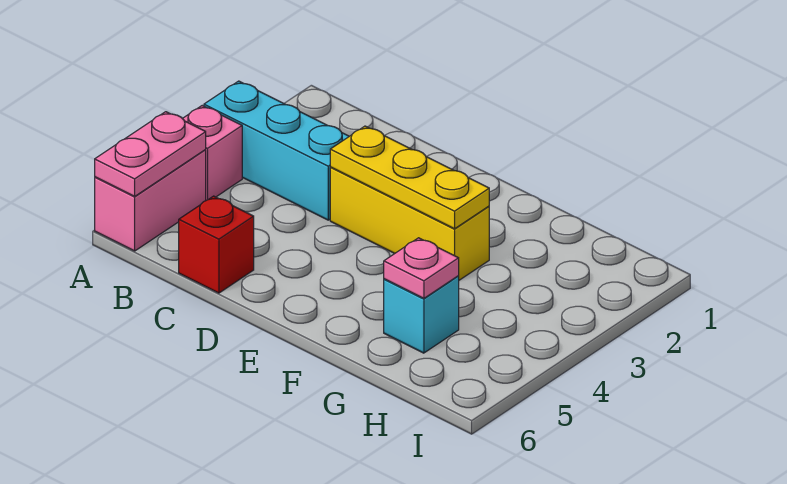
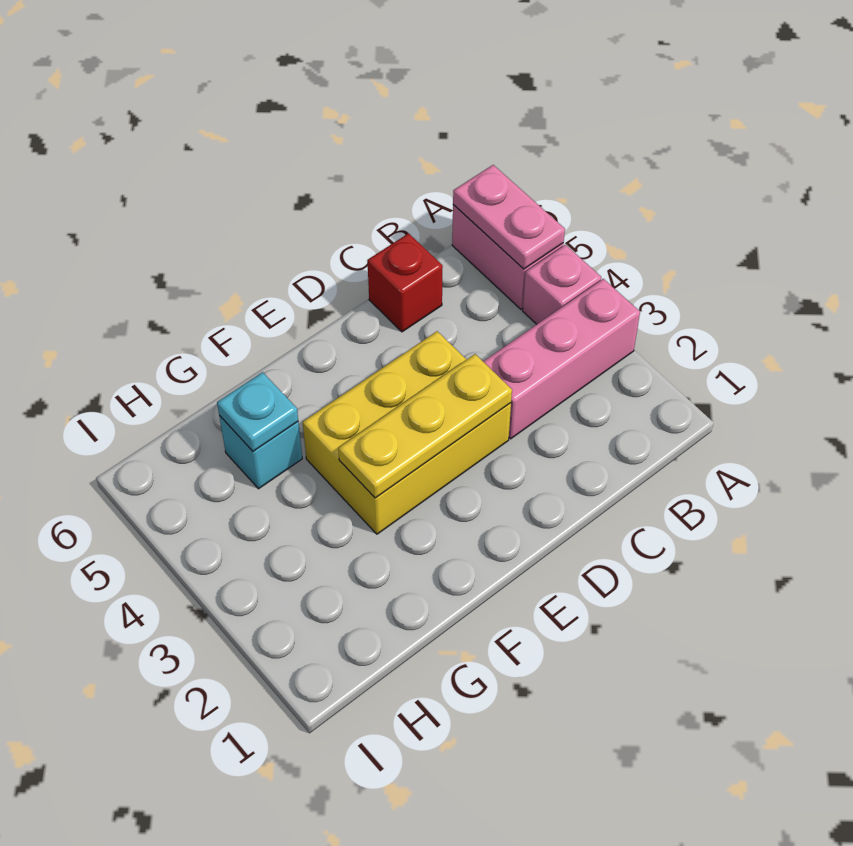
cyan 1x3 brick [204,81,349,220] -> pink 1x3 brick [483,279,640,439]
yellow 1x3 brick [330,167,489,280] -> yellow 2x3 brick [303,331,511,534]
pink 1x1 plate [384,238,459,298] -> cyan 1x1 plate [217,372,298,451]

